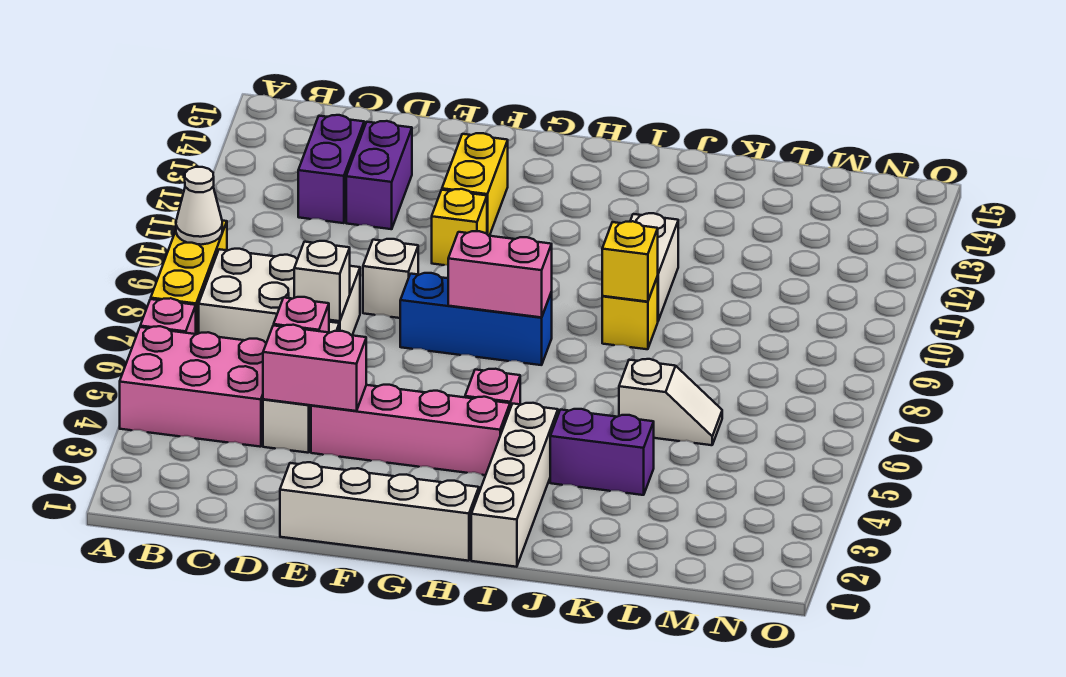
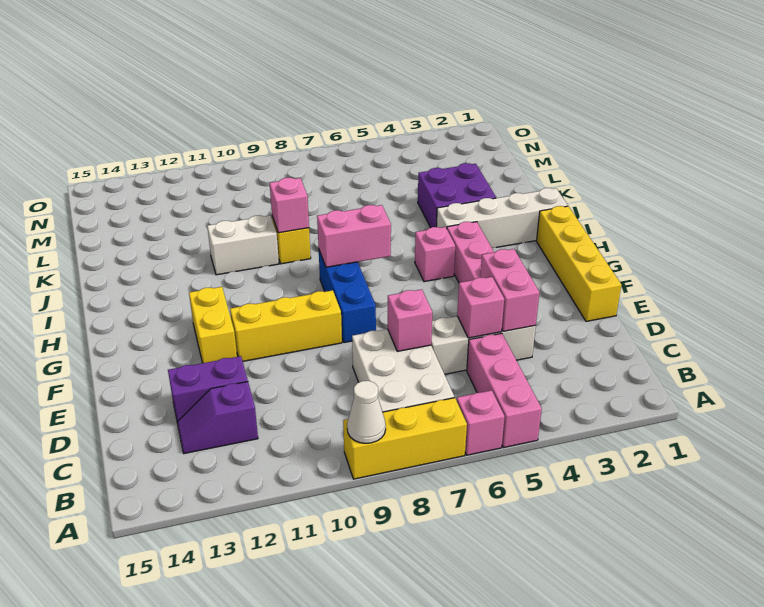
pink 2x3 brick [120,326,266,447] -> pink 1x3 brick [467,333,542,448]
purple 1x2 brick [298,115,364,223] -> purple 1x2 slope [177,382,258,454]
white 1x1 brick [294,241,350,321] -> pink 1x1 brick [388,289,432,351]
white 1x4 brick [280,462,479,561] -> yellow 1x4 brick [537,206,621,321]
white 1x1 brick [363,239,418,318] -> none
yellow 1x1 brick [432,189,487,265] -> yellow 1x3 brick [230,290,342,361]
yellow 1x2 brick [442,133,508,236] -> yellow 1x2 brick turned to [189,287,237,363]
pink 1x2 brick [448,231,552,317] -> pink 1x2 brick turned to [317,205,391,267]
purple 1x2 brick [550,409,654,495] -> purple 2x2 brick [418,163,496,228]
yellow 1x1 brick [602,221,658,302] -> pink 1x1 brick [270,178,309,233]
white 1x2 slope [619,359,722,445] -> none

